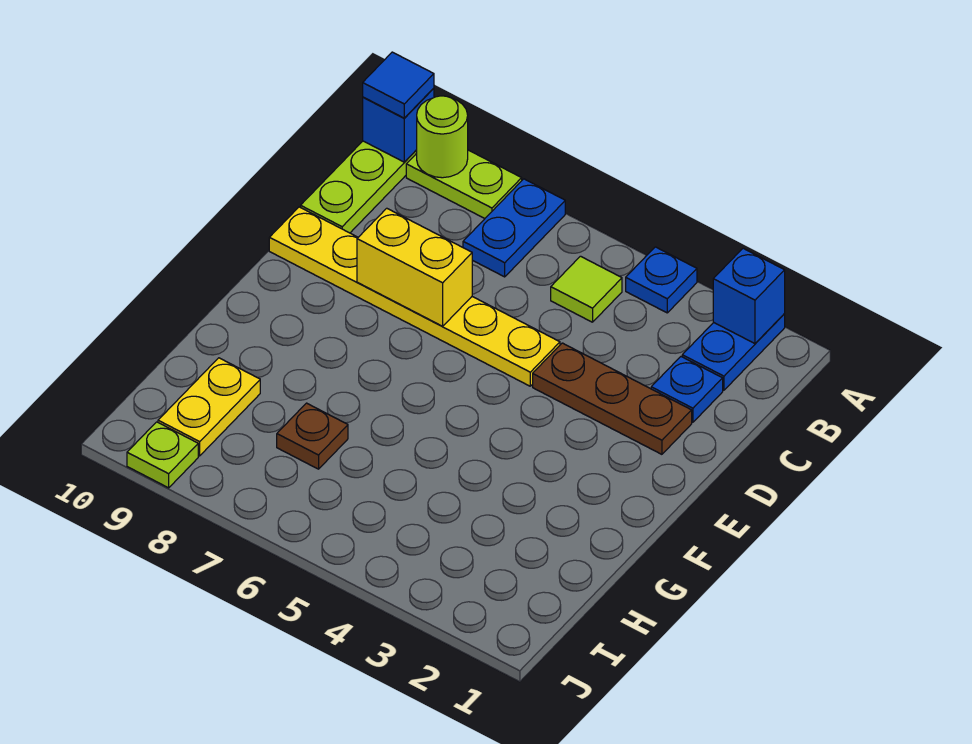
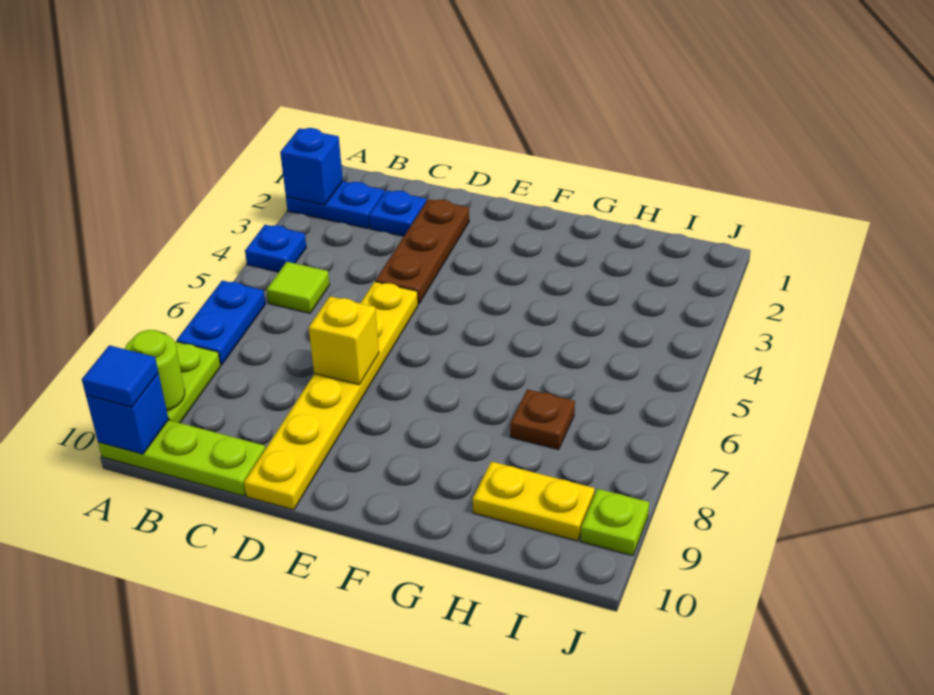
blue 1x2 plate [463,179,565,277] -> blue 1x2 plate turned to [177,281,265,365]
yellow 1x2 brick [357,208,472,326] -> yellow 1x1 brick [309,296,379,385]

